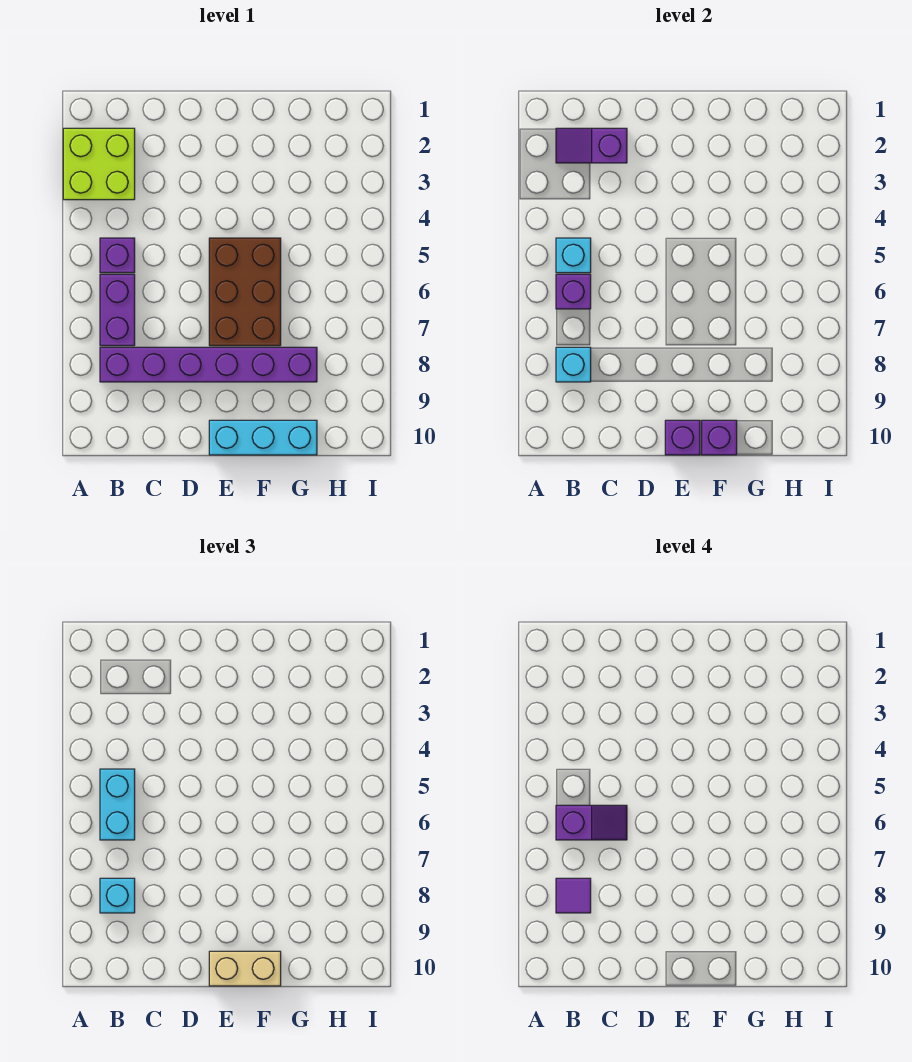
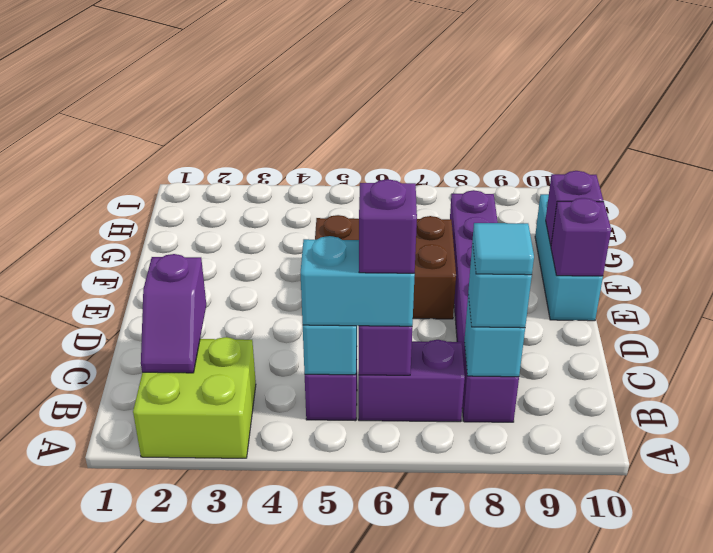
purple 1x1 tile [556,878,591,913] -> cyan 1x1 tile [472,223,534,275]
tan 1x2 brick [209,951,281,986] -> none

